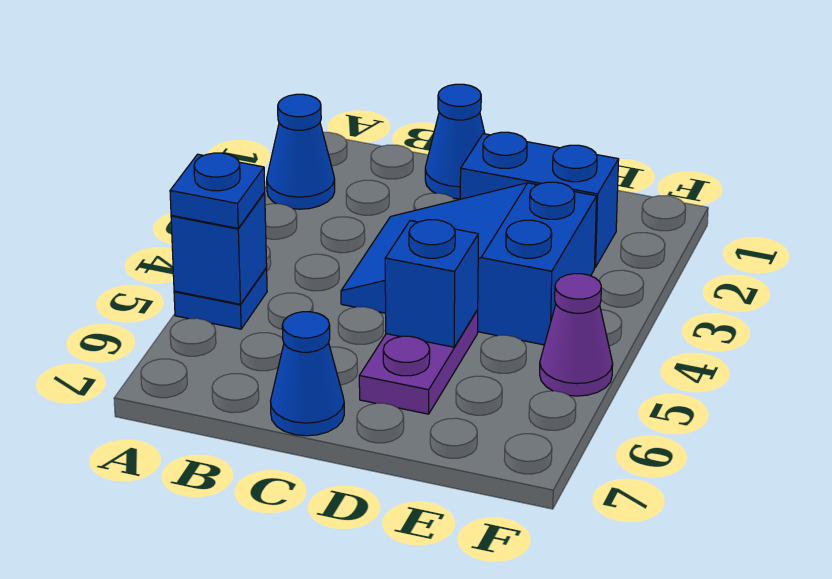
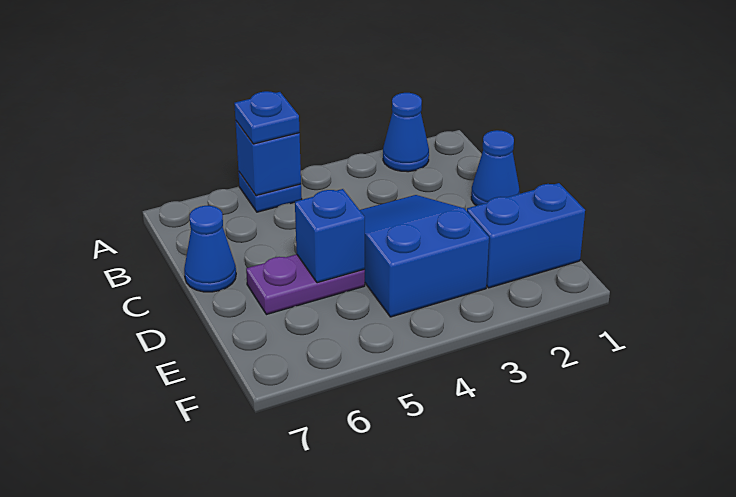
blue 1x2 brick [460,132,619,267] -> blue 1x2 brick turned to [467,183,585,288]
purple 1x1 cone [540,274,613,396] -> none

